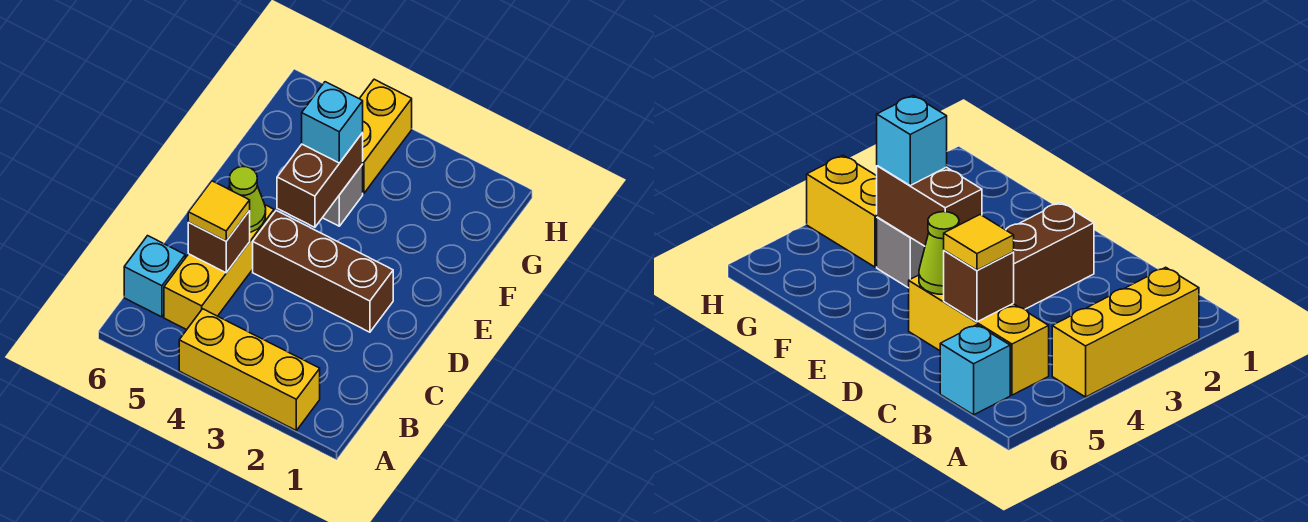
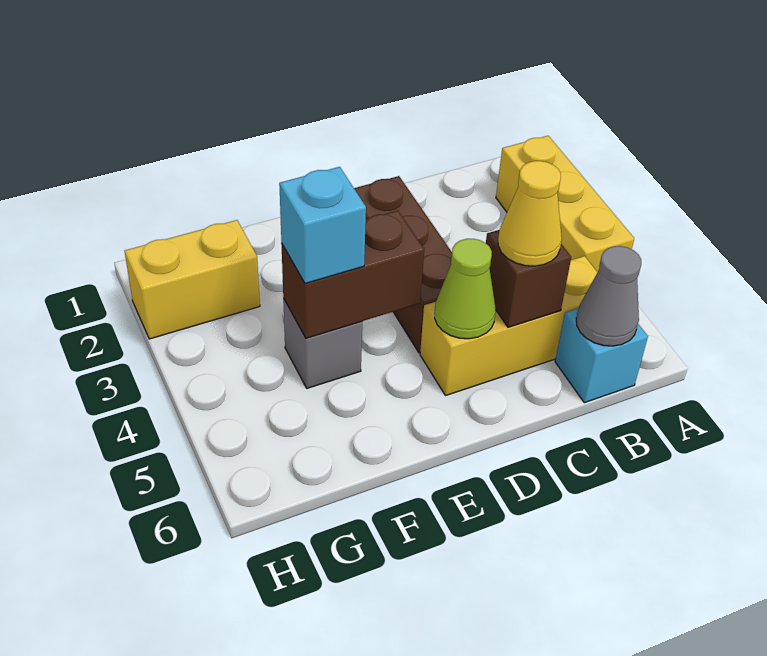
none -> grey 1x1 cone [576,246,641,346]
yellow 1x1 tile [188,181,250,241] -> yellow 1x1 cone [498,161,562,266]
yellow 1x2 brick [359,79,412,193] -> yellow 1x2 brick moved to [125,220,260,339]

